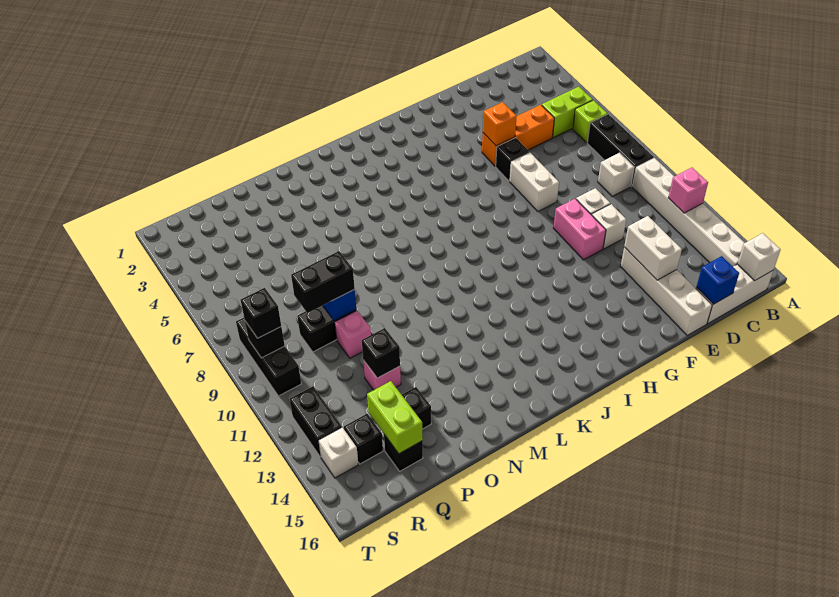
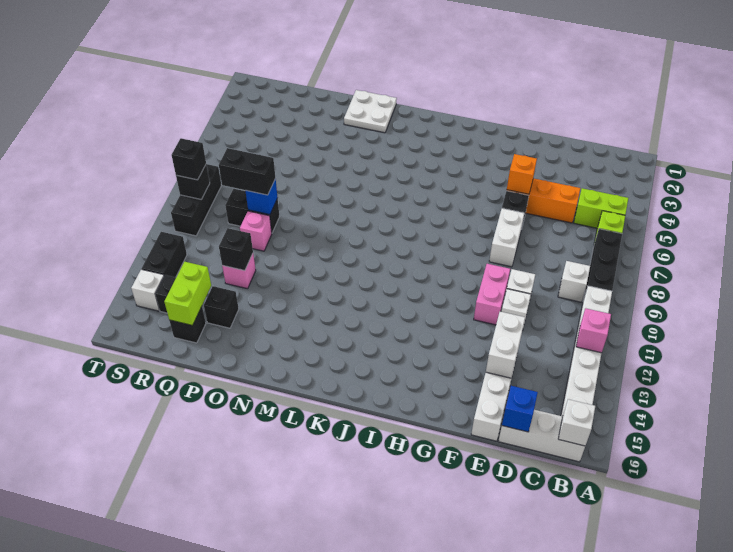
none -> white 2x2 plate [344,90,397,133]

